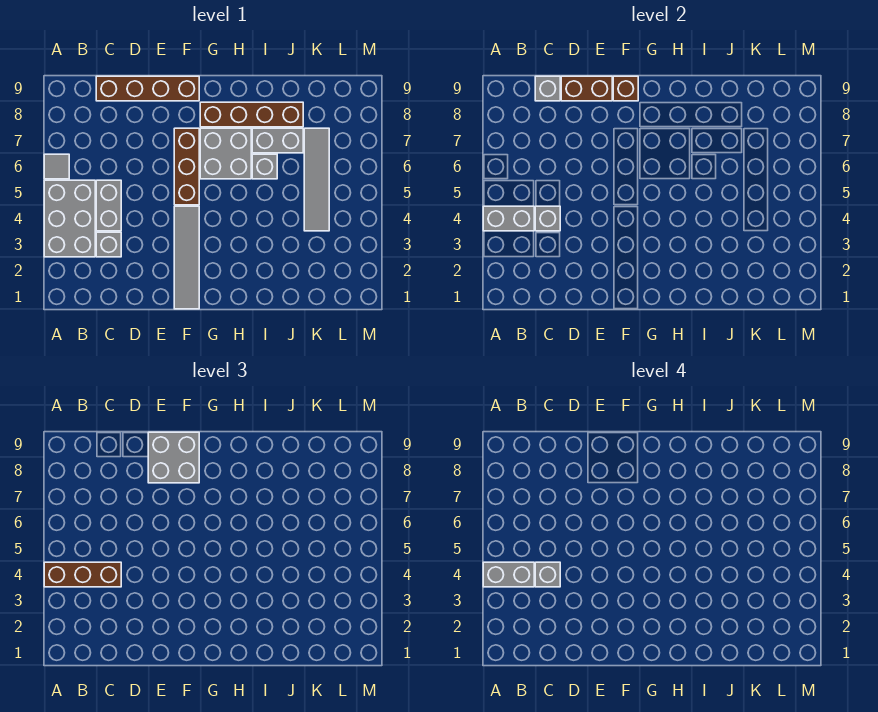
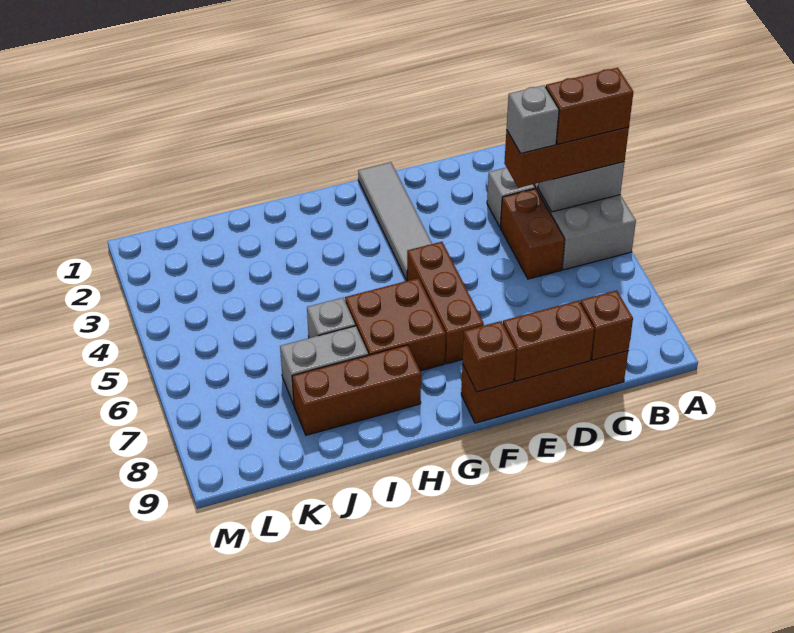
grey 1x2 brick [483,562,534,587] -> brown 1x2 brick [546,68,633,144]
grey 1x1 tile [44,154,69,179] -> none
grey 1x2 brick [96,180,121,231] -> brown 1x2 brick [501,189,565,279]
grey 1x1 brick [535,206,560,231] -> none
grey 1x1 brick [535,76,560,101] -> brown 1x1 brick [580,290,633,360]
grey 2x2 brick [148,432,199,483] -> none
grey 2x2 brick [200,128,251,179] -> brown 2x2 brick [345,278,446,371]
brown 1x4 brick [200,102,303,127] -> brown 1x3 brick [292,345,421,435]
grey 1x4 tile [304,128,329,231] -> none

